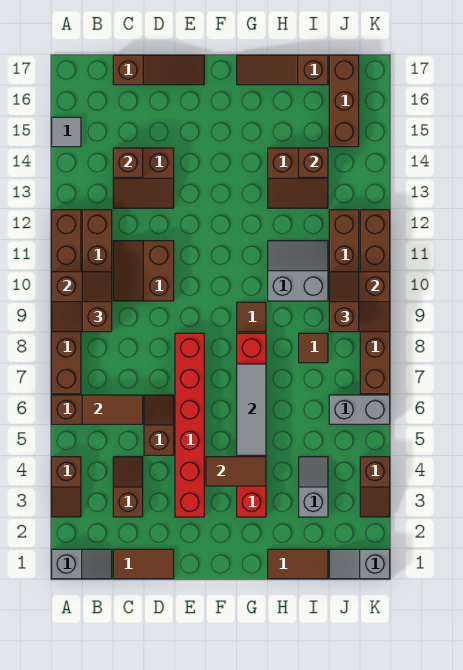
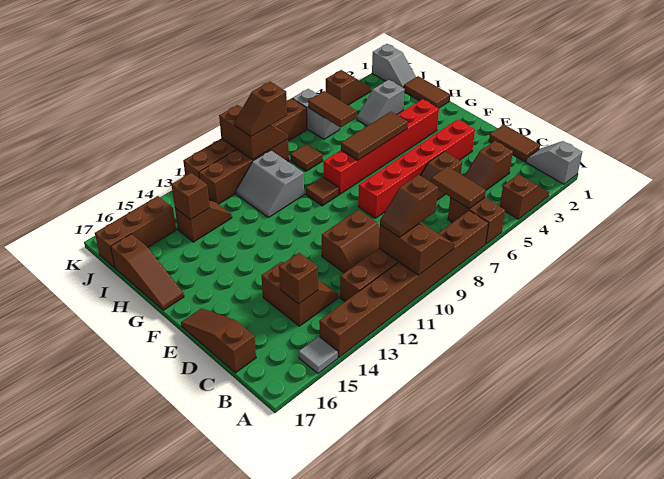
brown 1x6 brick [52,210,81,394] -> brown 1x8 brick [319,211,488,357]
brown 1x2 tile [206,457,266,486] -> brown 1x2 tile moved to [308,91,357,128]
grey 1x3 tile [237,364,266,455] -> brown 1x3 tile [341,112,408,160]
brown 2x2 slope [268,148,328,208] -> brown 1x2 slope [175,200,232,242]

